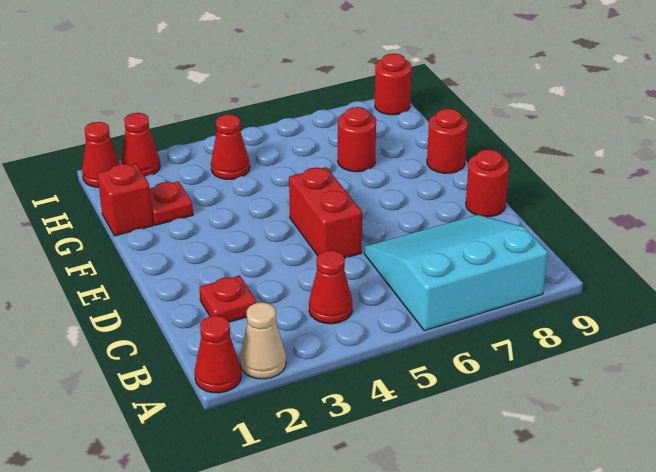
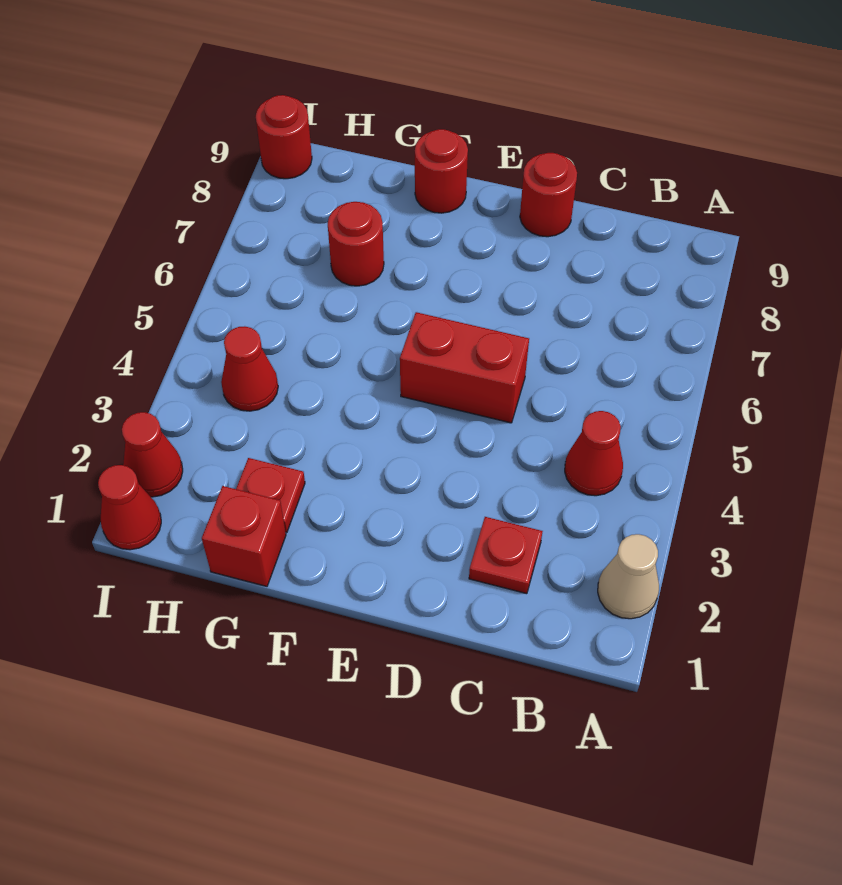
red 1x1 cone [195,316,241,393] -> none
cyan 3x3 slope [364,215,548,331] -> none

